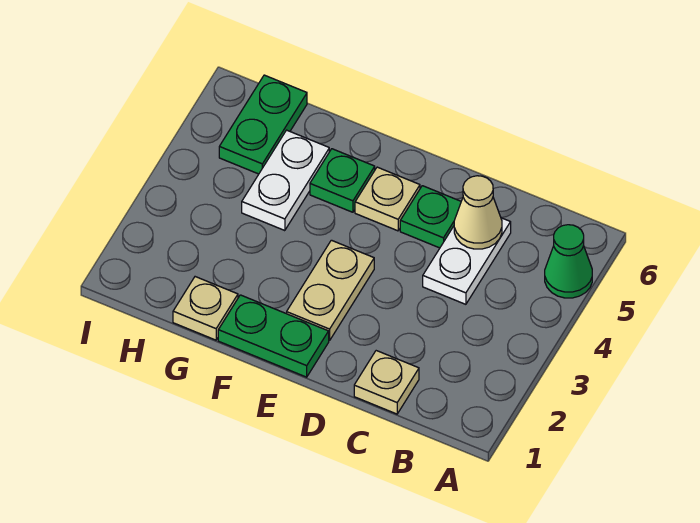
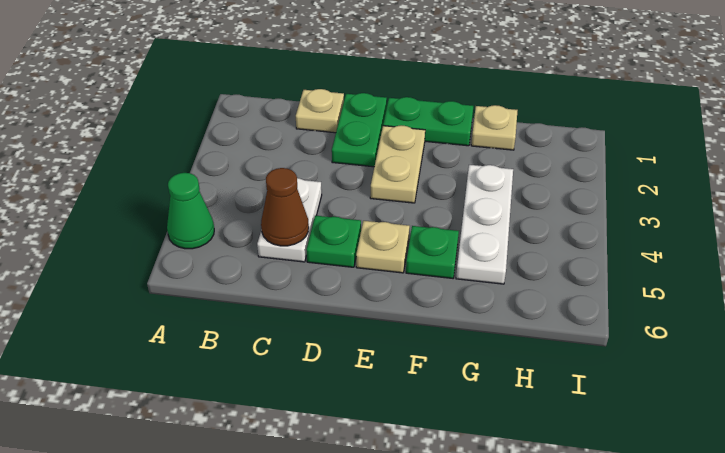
tan 1x1 cone [454,176,502,249] -> brown 1x1 cone [261,168,309,246]
white 1x2 plate [242,130,329,231] -> white 1x3 plate [456,165,513,284]
green 1x2 plate [219,75,307,174] -> green 1x2 plate moved to [332,93,387,167]

